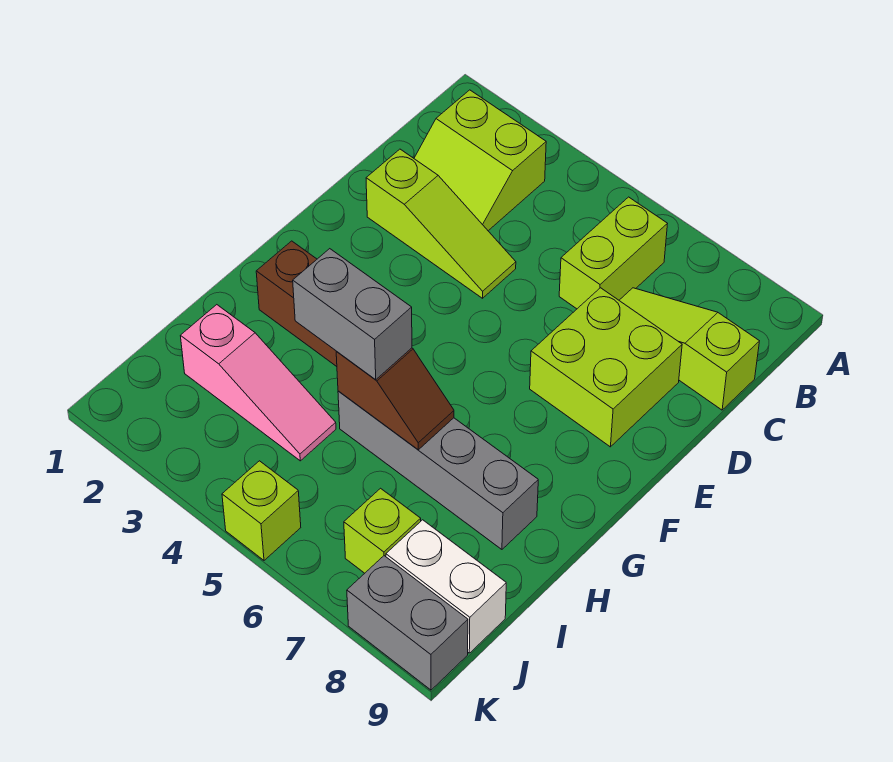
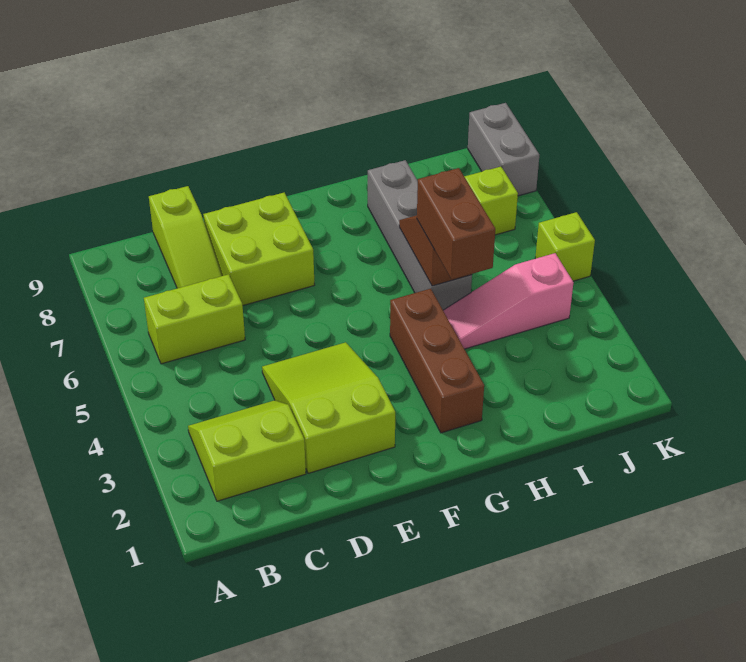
lime 2x2 slope [414,90,546,231] -> lime 2x2 slope turned to [188,400,306,501]
lime 1x3 slope [366,149,516,298] -> lime 2x3 slope [262,342,395,473]
grey 1x2 brick [293,249,412,380] -> brown 1x2 brick [417,168,495,280]
pink 1x3 slope [181,305,336,461] -> pink 1x3 slope turned to [443,253,574,349]
white 1x2 brick [386,520,506,653] -> none

